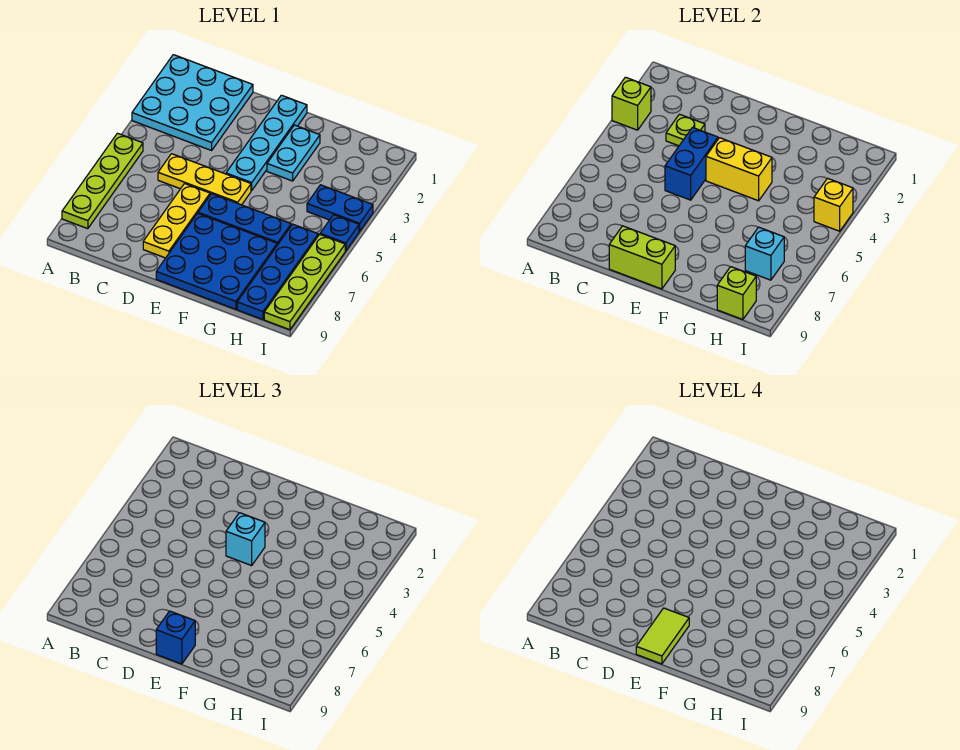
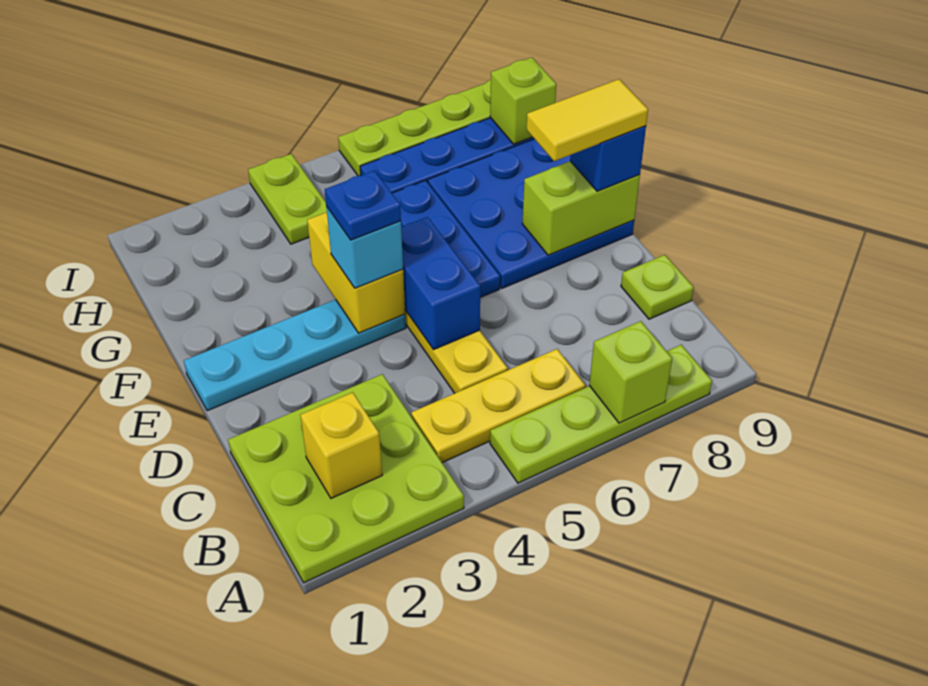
cyan 3x3 plate [132,55,253,150] -> lime 3x3 plate [228,374,464,583]
lime 1x1 brick [612,77,651,130] -> lime 1x1 brick moved to [589,321,672,423]
lime 1x1 plate [666,114,705,146] -> lime 1x1 plate moved to [621,255,694,319]
blue 1x2 brick [665,128,718,200] -> blue 1x2 brick turned to [401,217,480,350]
yellow 1x3 plate [143,184,210,258] -> yellow 1x3 plate moved to [411,349,585,463]
lime 1x2 brick [609,226,675,289] -> lime 1x2 brick turned to [522,161,640,255]
lime 1x2 tile [636,608,689,664] -> yellow 1x2 tile [526,79,648,161]
cyan 1x2 plate [267,125,320,181] -> none
blue 1x2 plate [307,185,373,231] -> lime 1x2 plate [248,154,327,244]
cyan 1x1 brick [745,227,784,280] -> none
yellow 1x1 brick [814,178,853,231] -> yellow 1x1 brick moved to [300,392,382,498]
blue 1x1 plate [320,215,359,251] -> blue 1x1 plate moved to [325,171,401,240]

